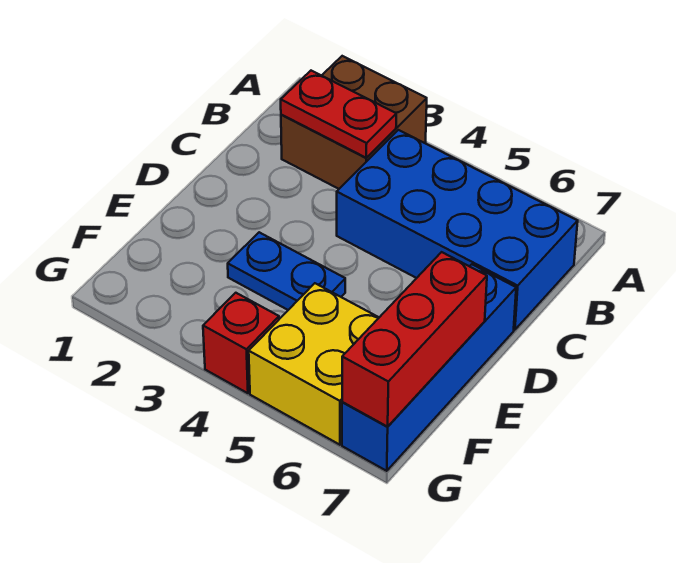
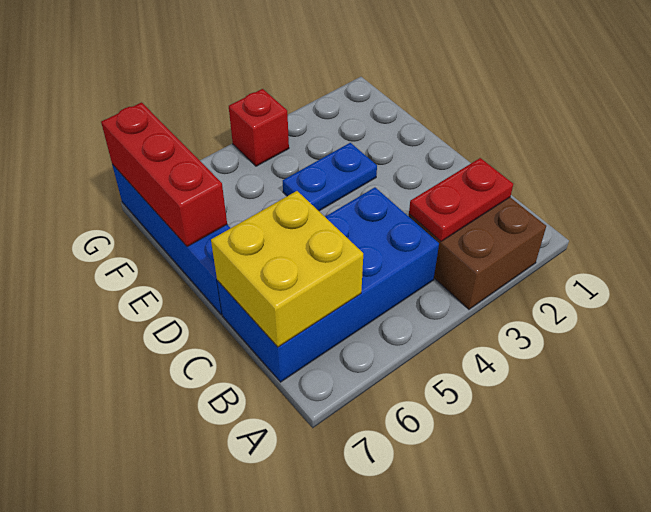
yellow 2x2 brick [249,283,379,445] -> yellow 2x2 brick moved to [211,191,363,347]

